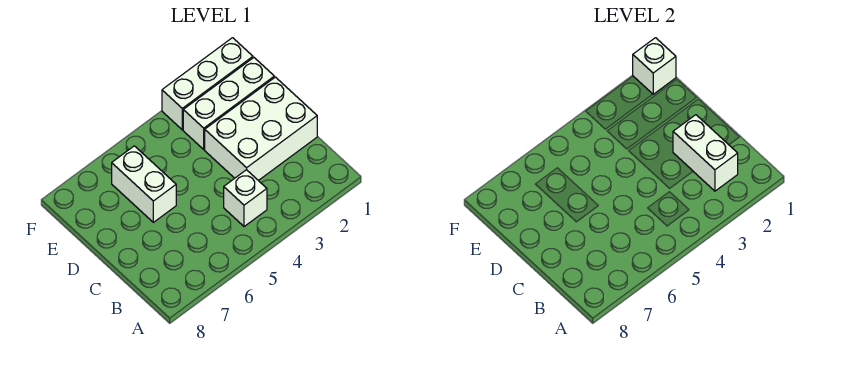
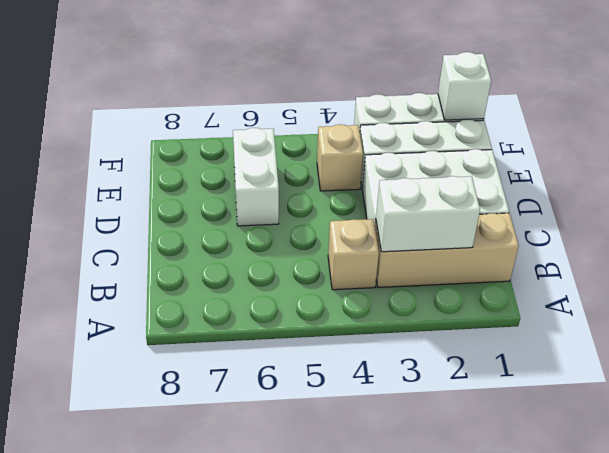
none -> tan 1x3 brick [375,213,519,288]
white 1x2 brick [673,115,738,191] -> white 1x2 brick turned to [376,176,480,252]
white 1x1 brick [224,170,267,227] -> tan 1x1 brick [328,219,379,290]
none -> tan 1x1 brick [317,124,363,191]

